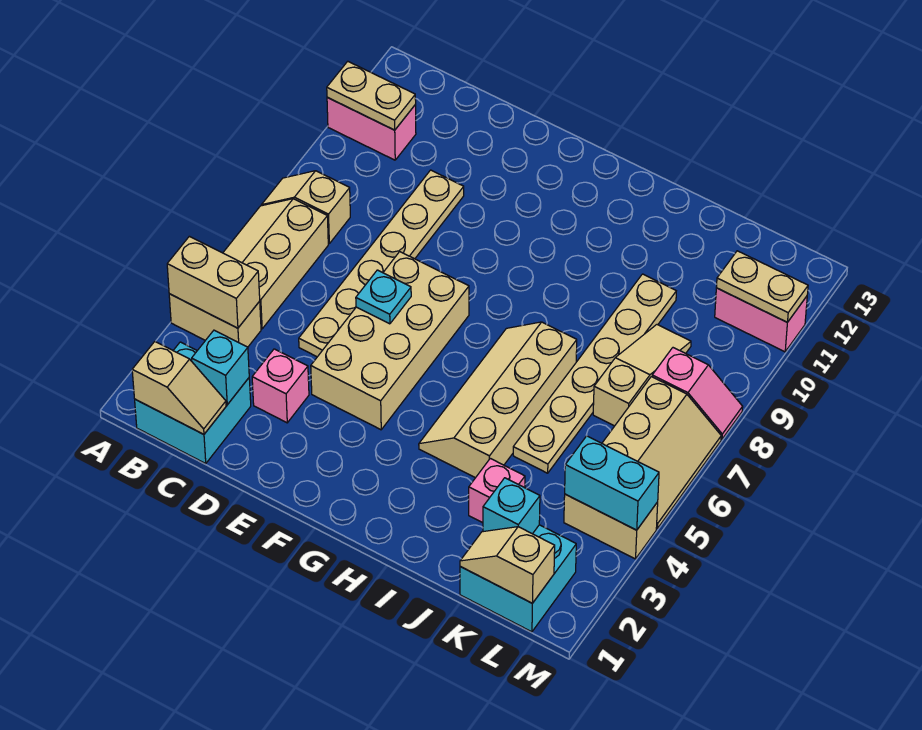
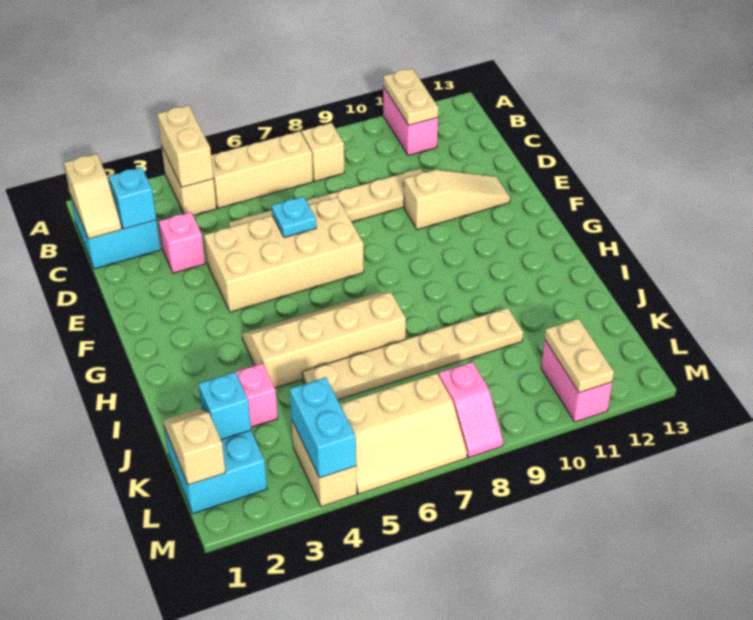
tan 1x3 slope [593,325,691,426] -> tan 1x3 slope moved to [404,170,510,230]

